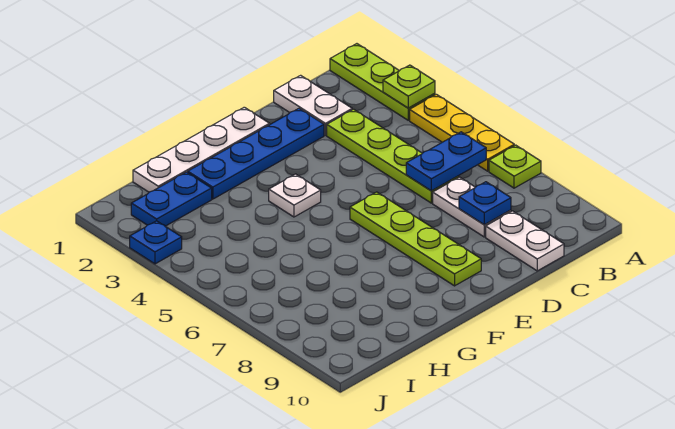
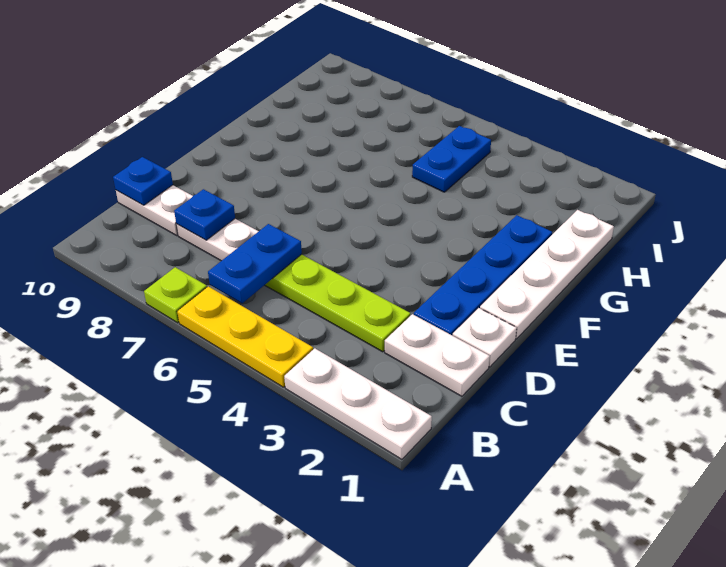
lime 1x3 plate [330,44,435,120] -> white 1x3 plate [284,348,432,459]
lime 1x1 plate [383,65,435,108] -> none
lime 1x4 plate [350,192,481,286] -> none
white 1x1 plate [269,174,321,217] -> white 1x1 plate moved to [453,308,517,367]
blue 1x2 plate [131,172,212,226] -> blue 1x2 plate moved to [412,126,491,192]
blue 1x1 plate [130,221,182,264] -> blue 1x1 plate moved to [113,157,173,205]

